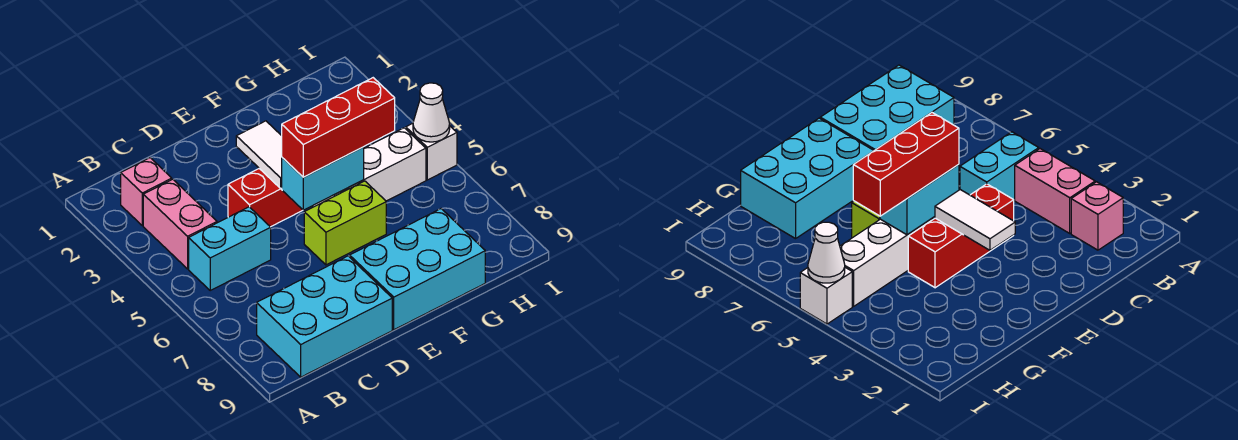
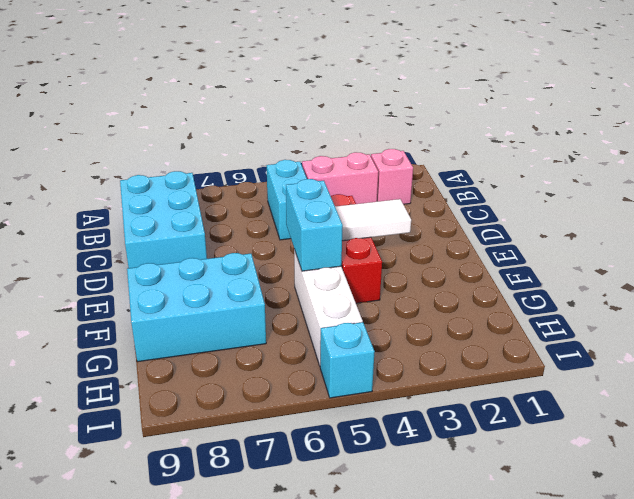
red 1x3 brick [282,78,395,177] -> none
lime 1x2 brick [304,181,386,265] -> none
cyan 2x3 brick [350,209,485,330] -> cyan 2x3 brick turned to [127,253,266,362]
white 1x1 brick [406,123,457,180] -> cyan 1x1 brick [320,322,375,398]
white 1x1 cone [413,83,450,142] -> none

